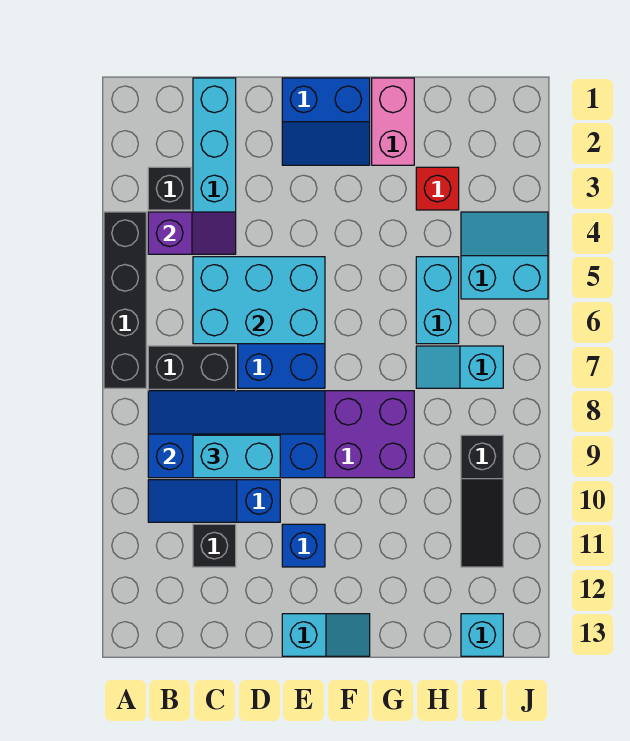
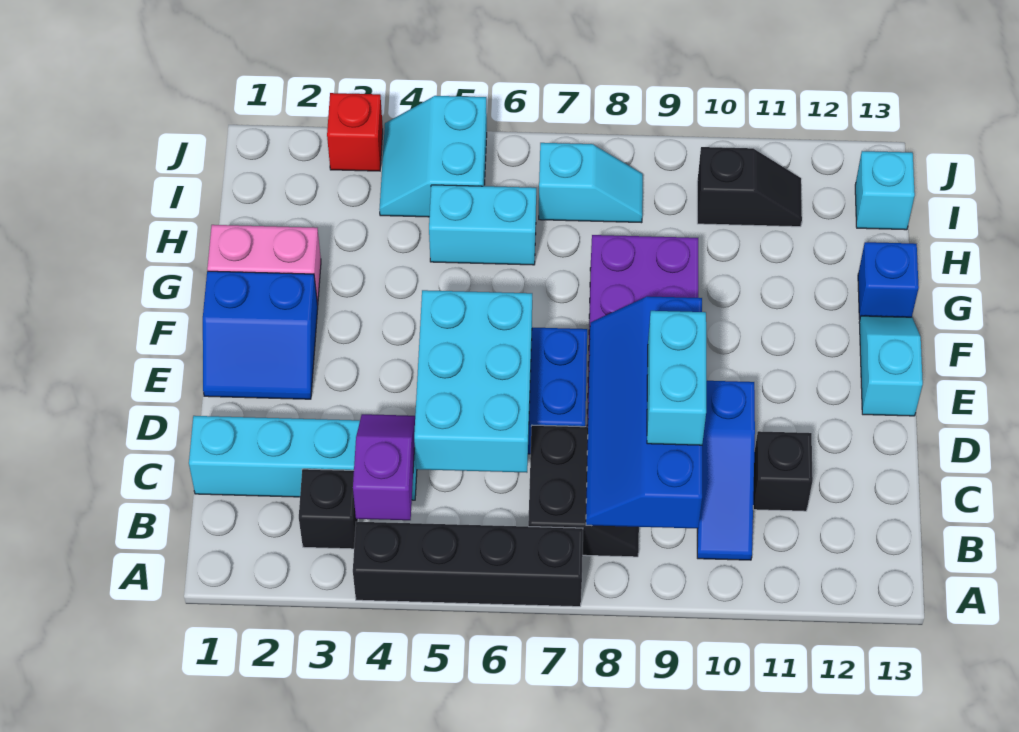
blue 2x2 slope [282,78,370,165] -> blue 2x2 slope turned to [203,271,318,399]
blue 1x1 brick [282,524,325,567] -> blue 1x1 brick moved to [858,242,919,319]
red 1x1 brick [416,167,459,210] -> red 1x1 brick moved to [327,93,383,171]
cyan 1x2 slope [416,346,503,388] -> cyan 1x2 slope turned to [539,143,643,223]
black 1x3 slope [461,435,503,567] -> black 1x2 slope [697,147,802,227]

